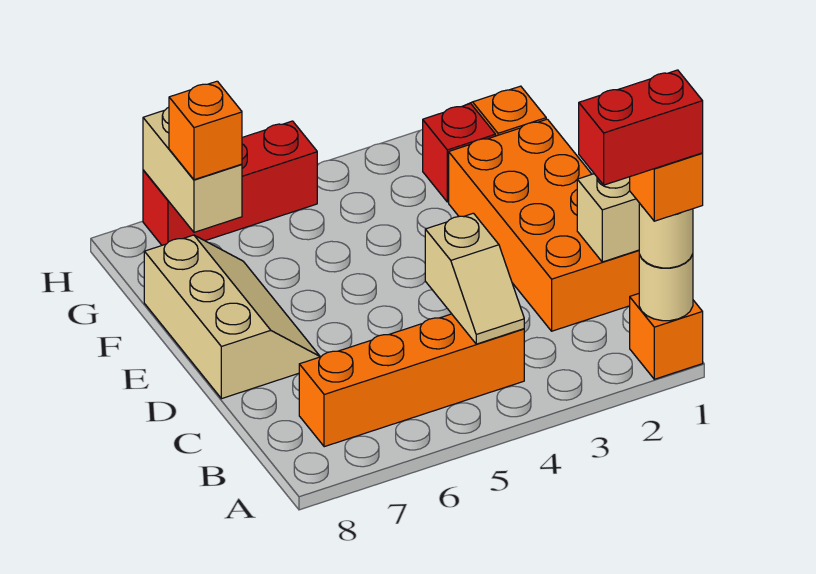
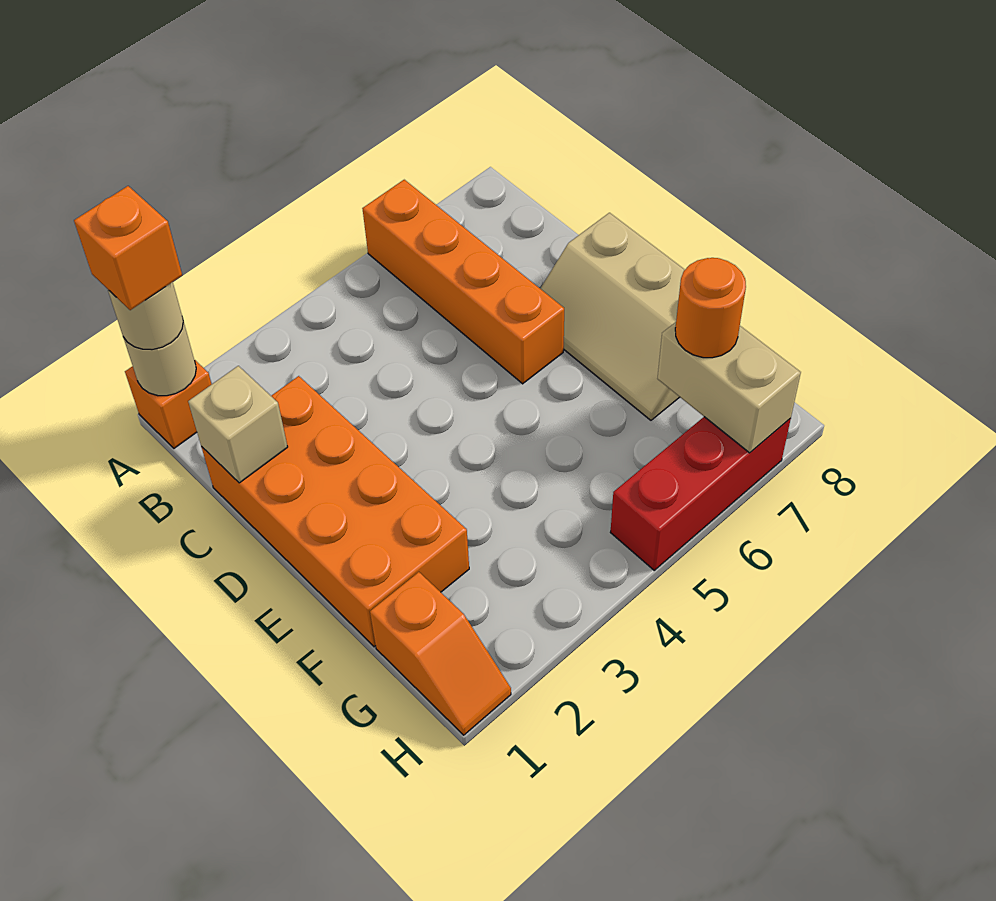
red 1x2 brick [579,70,703,185] -> none
orange 1x4 brick [299,314,524,447] -> orange 1x4 brick turned to [362,180,564,384]
tan 1x2 slope [425,213,524,344] -> none
red 1x1 brick [423,104,496,202] -> none
orange 1x1 brick [169,81,242,180] -> orange 1x1 round brick [675,258,746,358]

